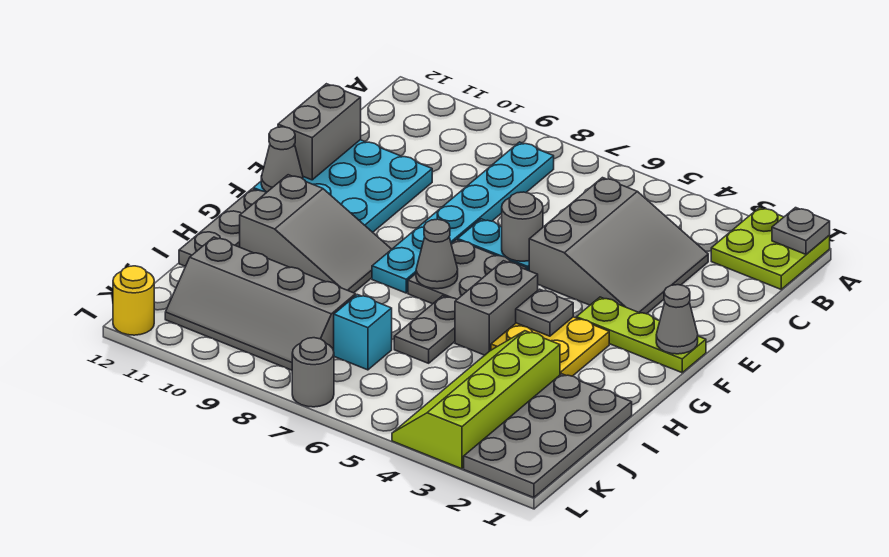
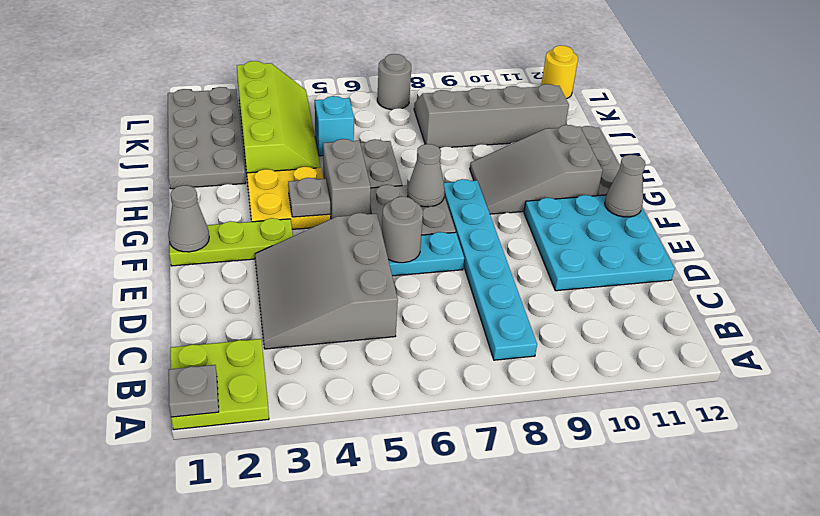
grey 1x2 brick [278,84,361,180] -> none
cyan 1x1 brick [334,295,392,370] -> cyan 1x1 brick moved to [315,96,354,156]

